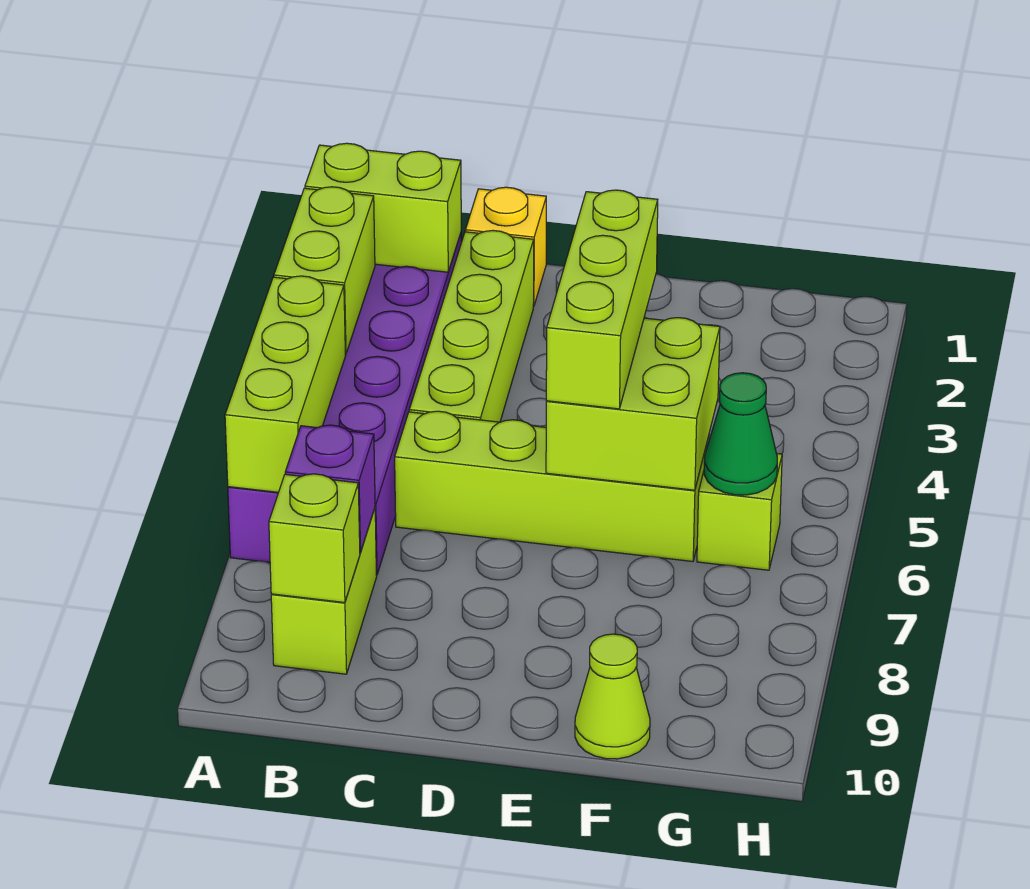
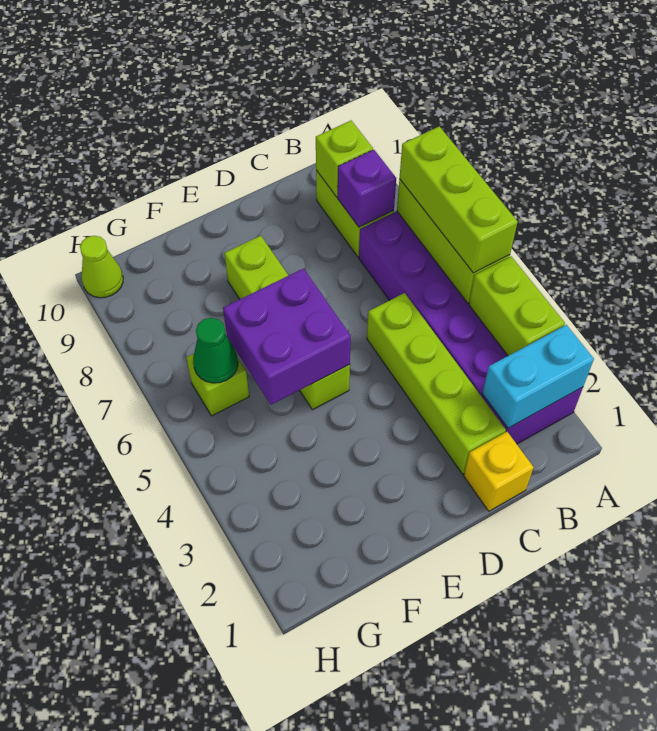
lime 1x2 brick [305,143,461,272] -> cyan 1x2 brick [482,325,594,428]
lime 1x4 brick [395,411,706,561] -> lime 1x4 brick turned to [224,236,350,410]
lime 1x3 brick [546,190,658,409] -> lime 1x3 brick moved to [400,126,518,273]
lime 2x2 brick [546,318,720,490] -> purple 2x2 brick [223,268,351,405]
lime 1x1 cone [575,634,650,759] -> lime 1x1 cone moved to [80,236,123,298]

